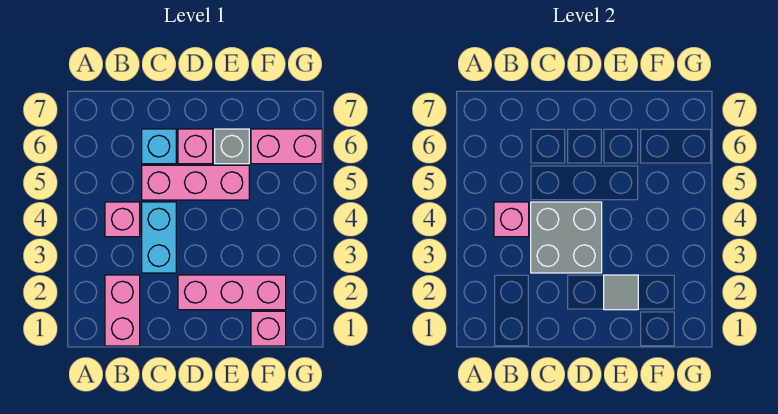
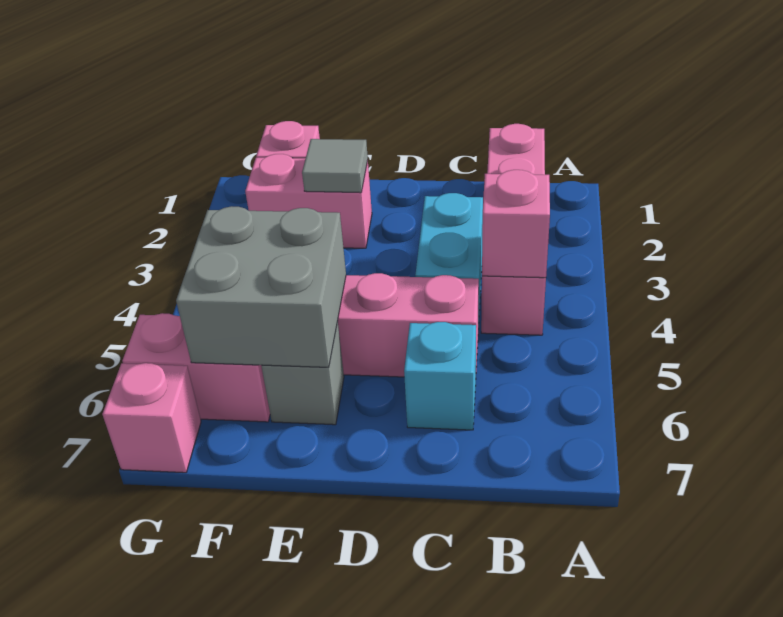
grey 2x2 brick [531,202,602,273] -> grey 2x2 brick moved to [176,206,346,367]
pink 1x3 brick [178,275,286,310] -> pink 1x2 brick [245,154,372,248]
pink 1x1 brick [178,129,213,164] -> pink 1x1 brick moved to [102,363,201,473]

